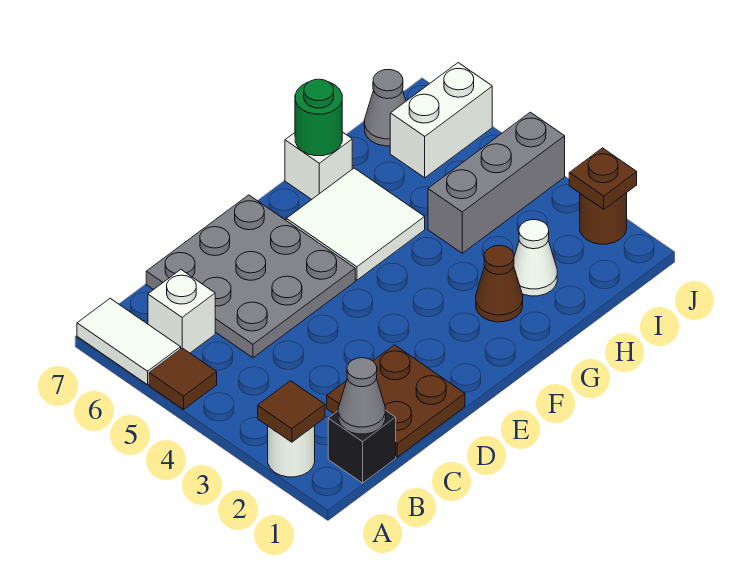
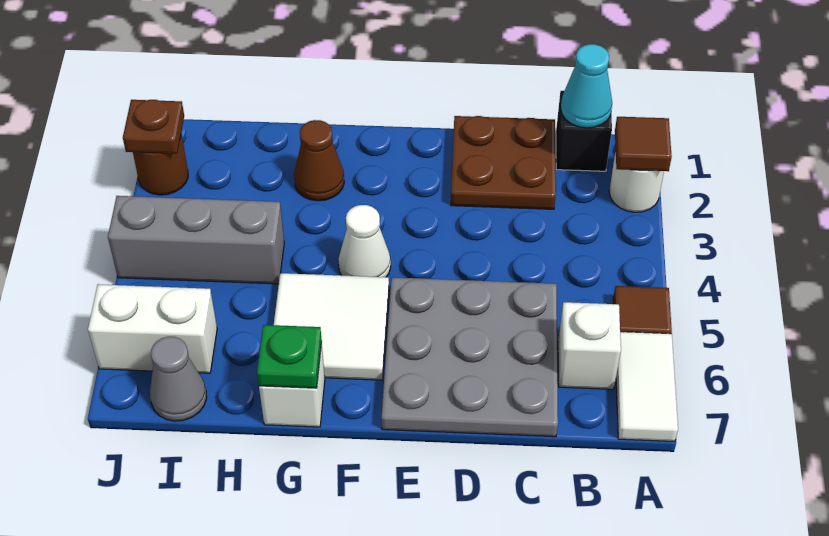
grey 1x1 cone [338,358,386,434] -> cyan 1x1 cone [561,44,612,128]
green 1x1 round brick [295,79,342,156] -> green 1x1 plate [257,325,322,388]
white 1x1 cone [514,220,557,296] -> white 1x1 cone moved to [338,205,391,277]

